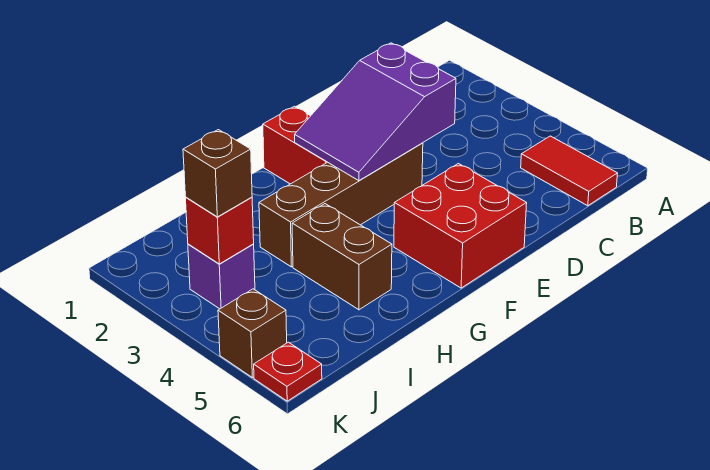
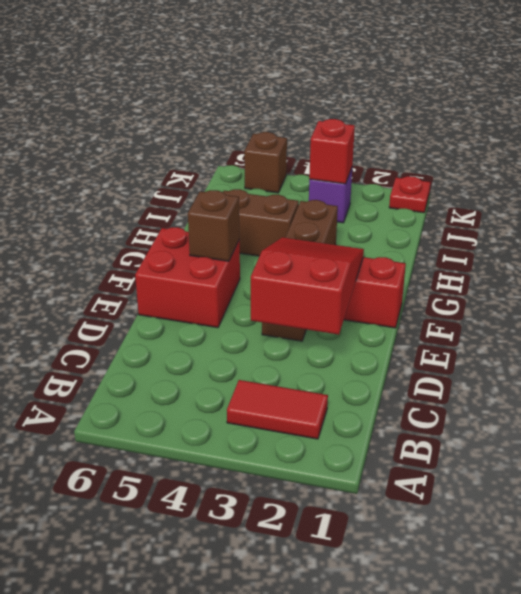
red 1x2 tile [521,136,618,206] -> red 1x2 tile moved to [227,380,328,439]
purple 2x3 slope [295,43,456,181] -> red 2x3 slope [251,237,364,335]
brown 1x1 brick [183,130,252,217] -> brown 1x1 brick moved to [188,190,239,261]
red 1x1 plate [254,342,322,401] -> red 1x1 plate moved to [389,176,431,213]

